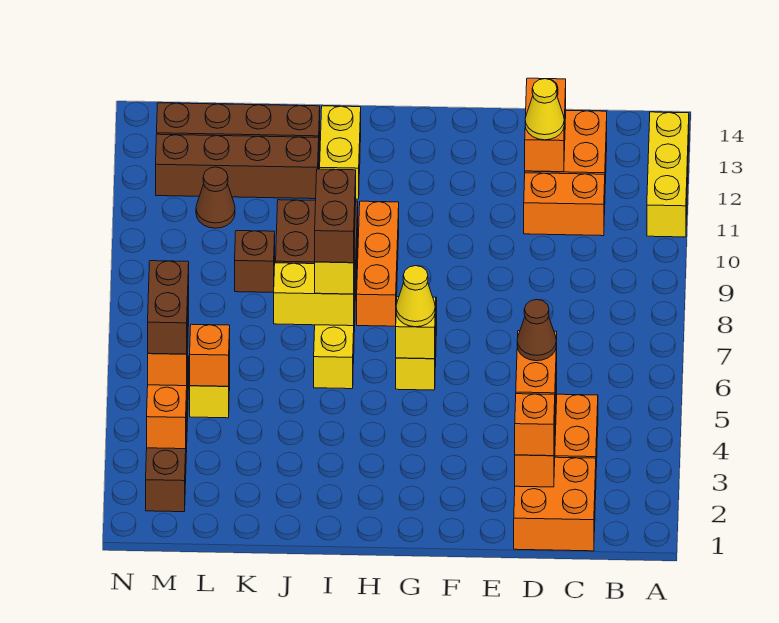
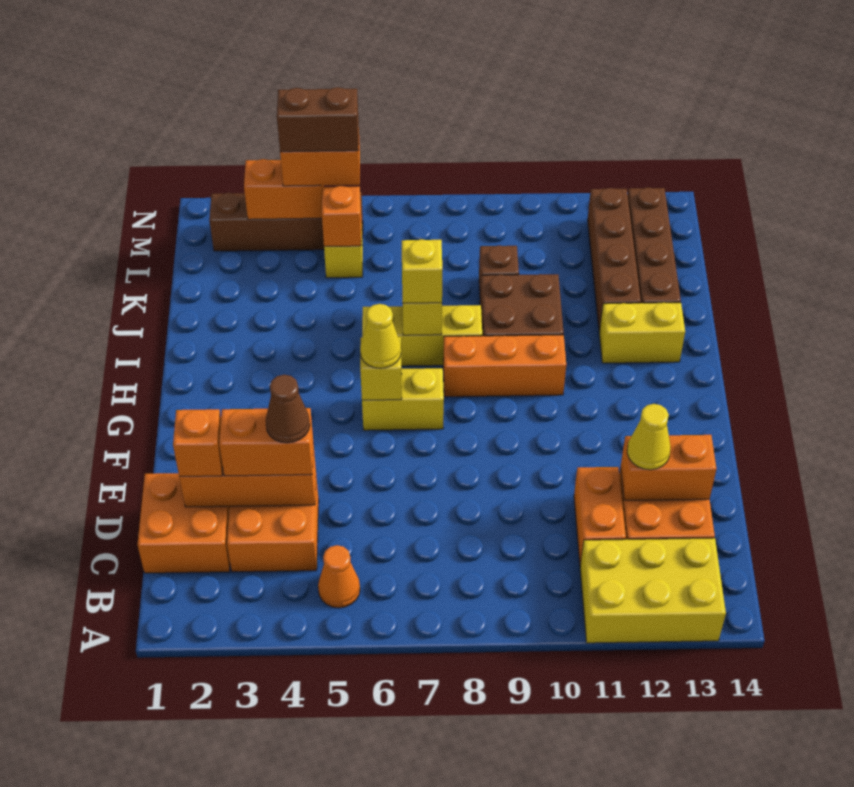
yellow 1x3 brick [647,112,689,237] -> yellow 2x3 brick [580,538,726,643]
none -> orange 1x1 cone [318,545,360,608]
brown 1x2 brick [315,169,356,263] -> none
brown 1x1 cone [196,167,235,228] -> none

